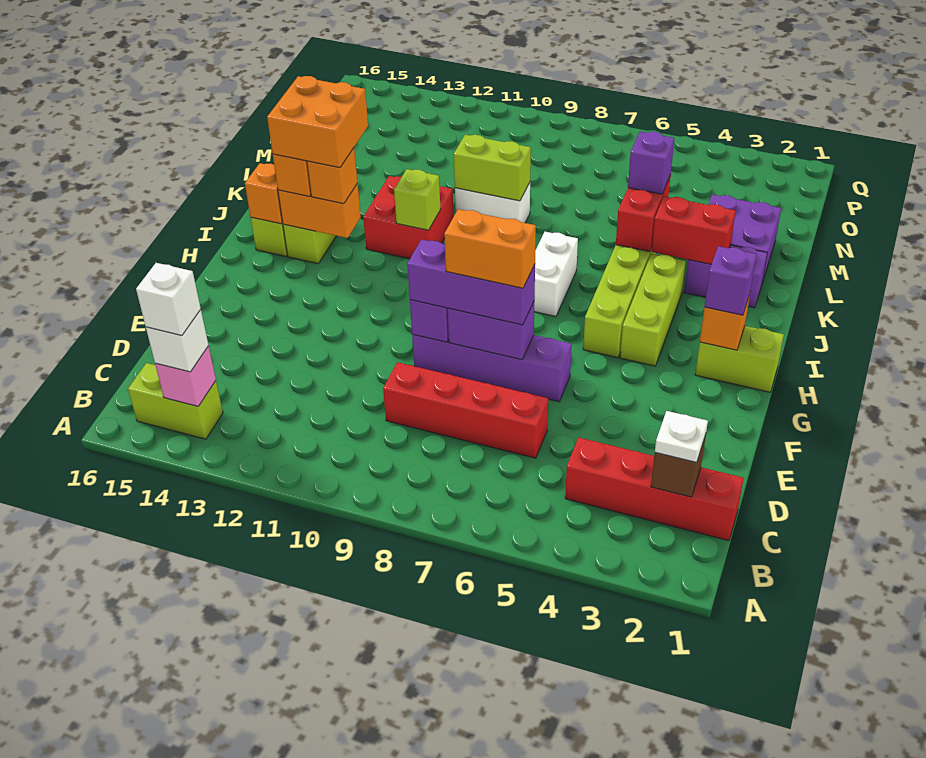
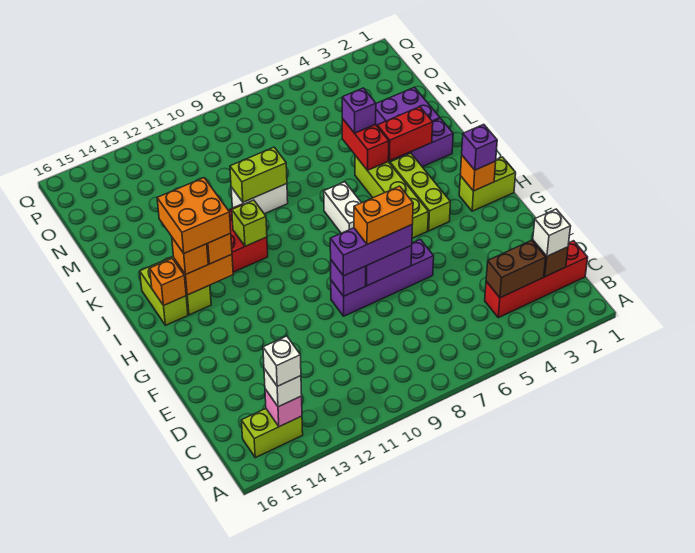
white 1x1 plate [655,411,708,462] -> white 1x1 brick [533,209,571,256]
none -> brown 1x2 brick [486,240,546,298]
red 1x4 brick [383,362,548,458] -> none

